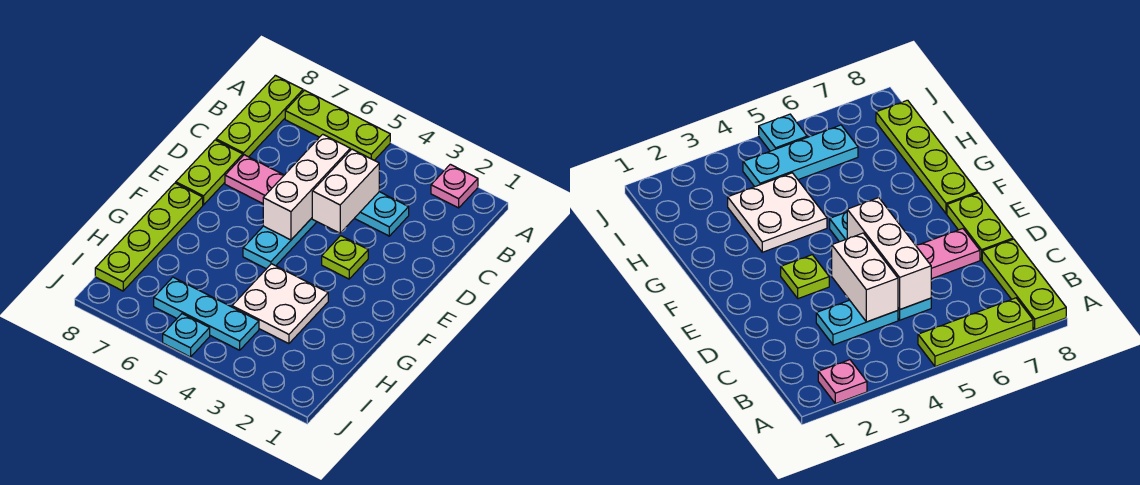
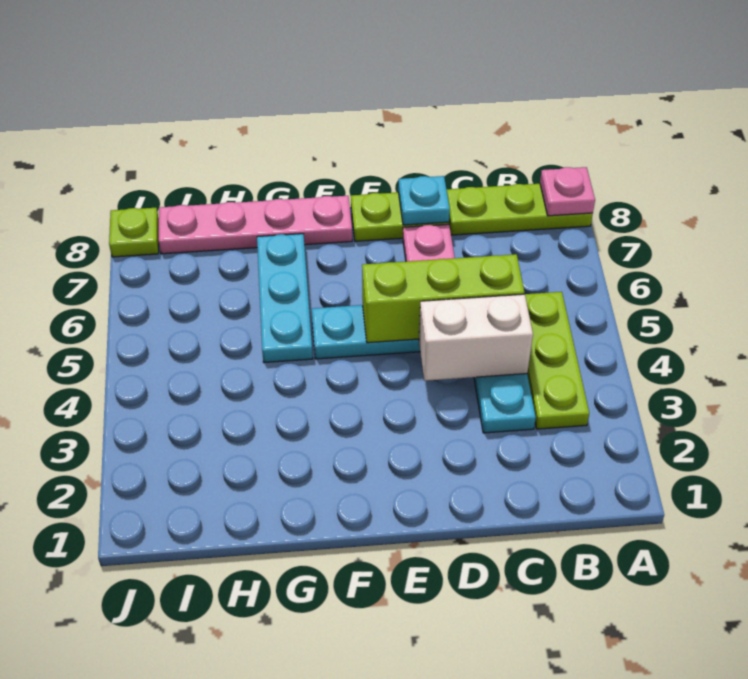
pink 1x1 plate [431,164,478,208] -> pink 1x1 plate moved to [540,167,595,216]
lime 1x3 plate [285,90,390,160] -> lime 1x3 plate moved to [525,292,589,429]
white 1x3 brick [263,134,350,240] -> lime 1x3 brick [362,254,524,343]
lime 1x1 plate [322,236,368,279] -> lime 1x1 plate moved to [109,208,159,257]
lime 1x4 plate [95,183,203,291] -> pink 1x4 plate [159,196,352,254]
white 2x2 plate [232,264,328,344] -> none
cyan 1x3 plate [154,277,259,350] -> cyan 1x3 plate moved to [257,234,313,363]
cyan 1x1 plate [163,314,210,357] -> cyan 1x1 plate moved to [398,176,450,225]

